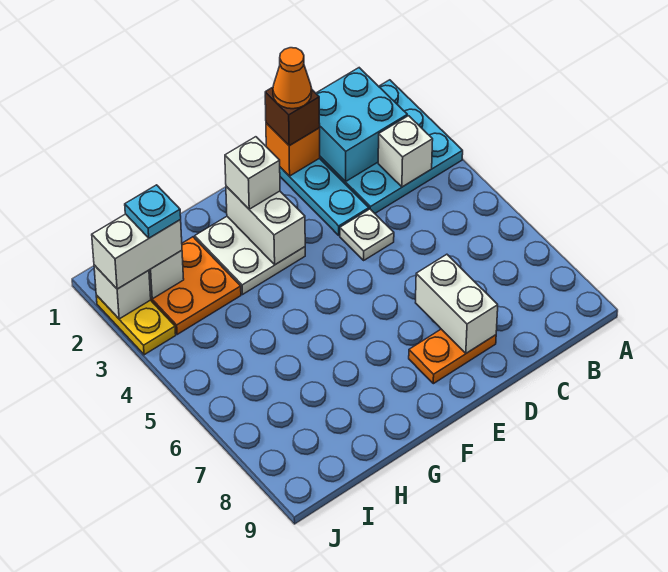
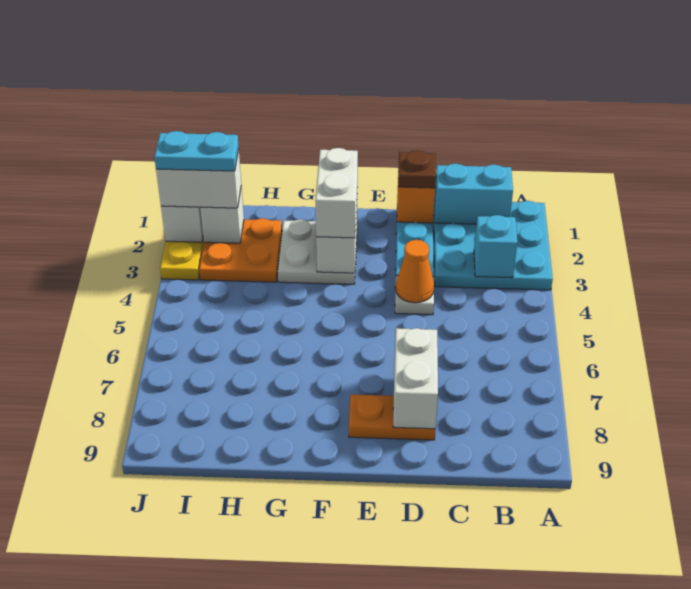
cyan 2x2 brick [316,68,407,182] -> cyan 1x2 brick [434,164,513,224]
white 1x1 brick [378,116,433,187] -> cyan 1x1 brick [474,215,517,278]
brown 1x1 brick [265,87,320,146] -> brown 1x1 plate [398,150,436,188]
orange 1x1 cone [273,48,312,109] -> orange 1x1 cone moved to [396,240,434,303]
white 1x1 brick [225,137,280,209] -> white 1x2 brick [315,148,358,238]
cyan 1x1 plate [125,185,181,238] -> cyan 1x2 plate [154,131,239,171]

